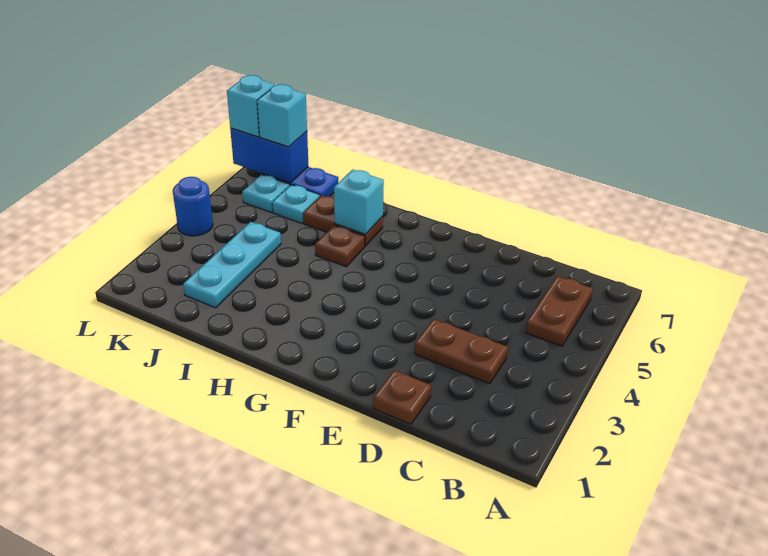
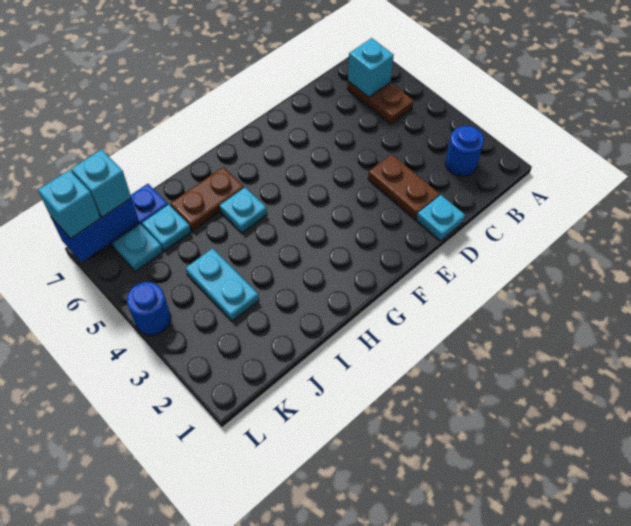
none -> blue 1x1 round brick [446,126,484,177]
brown 1x2 plate [415,319,508,384] -> brown 1x2 plate turned to [368,154,439,219]
brown 1x1 plate [373,370,431,424] -> cyan 1x1 plate [416,195,465,241]
brown 1x1 plate [315,225,365,267] -> cyan 1x1 plate [220,187,267,233]
cyan 1x1 brick [334,170,384,234] -> cyan 1x1 brick moved to [348,38,394,97]
cyan 1x3 plate [183,222,281,308] -> cyan 1x2 plate [186,248,259,321]

